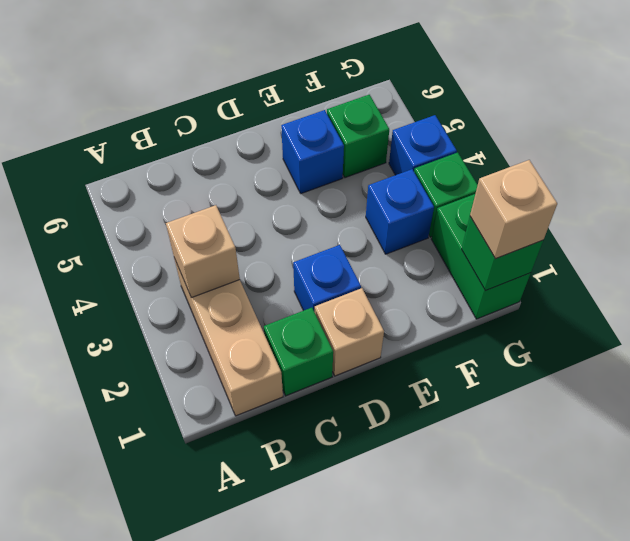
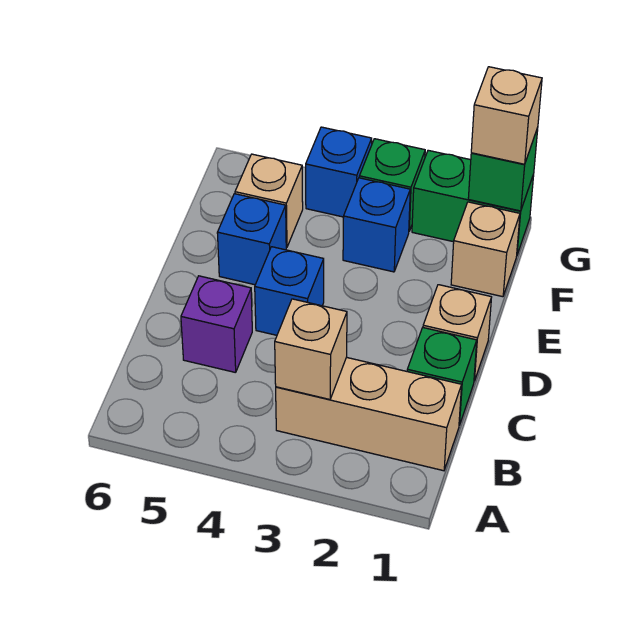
none -> purple 1x1 brick [181,276,252,373]
blue 1x1 brick [293,245,361,312] -> blue 1x1 brick moved to [255,247,324,335]
none -> tan 1x1 brick [451,202,520,297]
green 1x1 brick [327,95,389,178] -> tan 1x1 brick [235,154,303,248]

